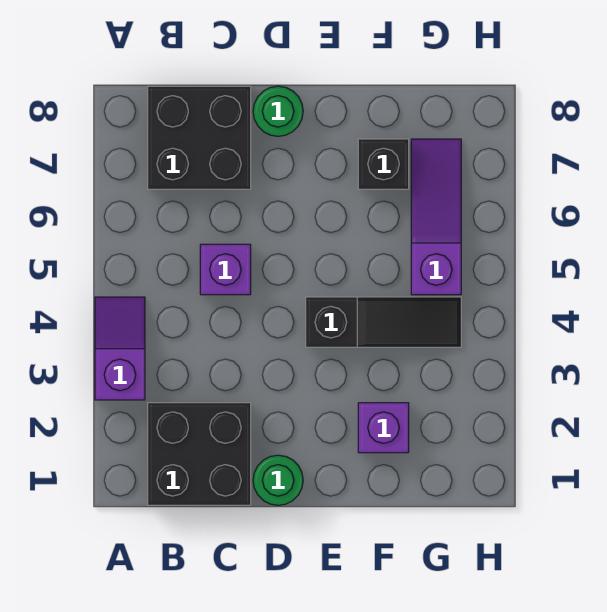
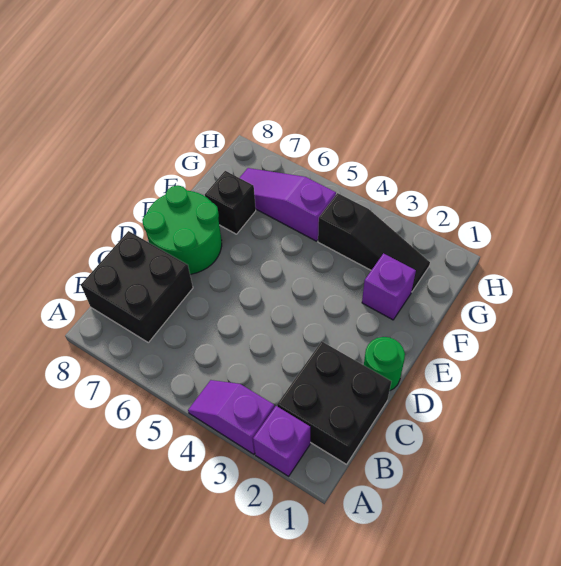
purple 1x1 brick [200,244,251,295] -> purple 1x1 brick moved to [253,406,310,476]
green 1x1 round brick [253,86,303,136] -> green 2x2 round brick [142,185,222,274]
black 1x3 slope [306,297,461,347] -> black 1x3 slope turned to [318,193,430,291]

